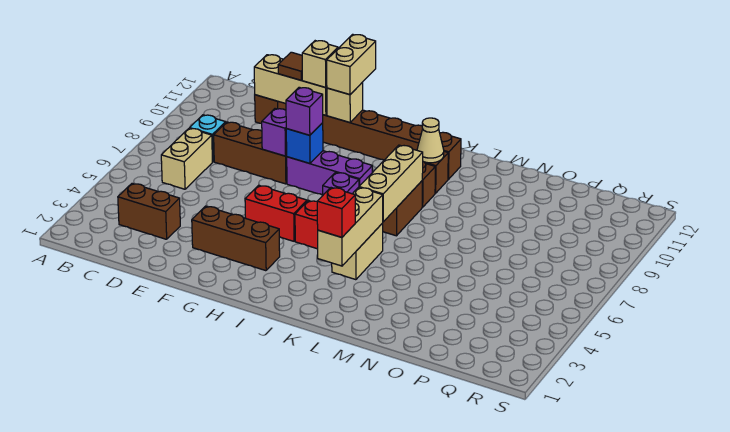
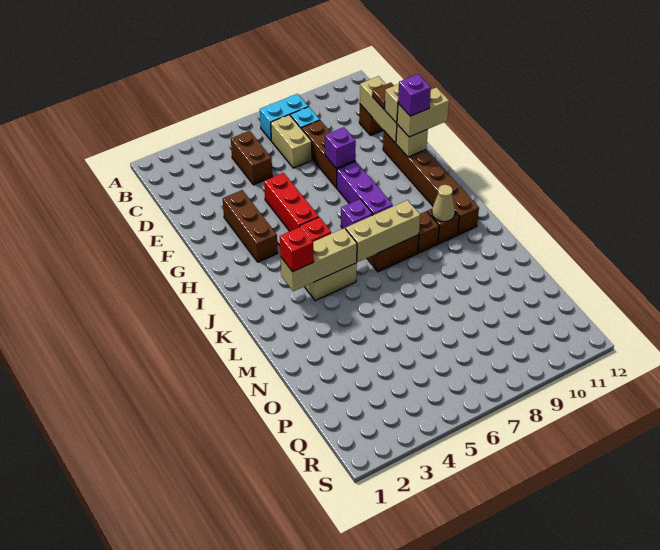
none -> cyan 1x2 brick [260,94,308,140]
brown 1x2 brick [118,184,180,239] -> brown 1x2 brick moved to [231,131,272,185]
tan 1x2 brick [161,128,212,189] -> tan 1x2 brick turned to [271,115,312,168]
red 1x2 brick [245,185,307,241] -> red 1x3 brick [264,173,319,231]
blue 1x1 brick [286,123,323,163] -> none
purple 1x1 brick [286,87,323,135] -> purple 1x1 brick moved to [398,74,431,116]

